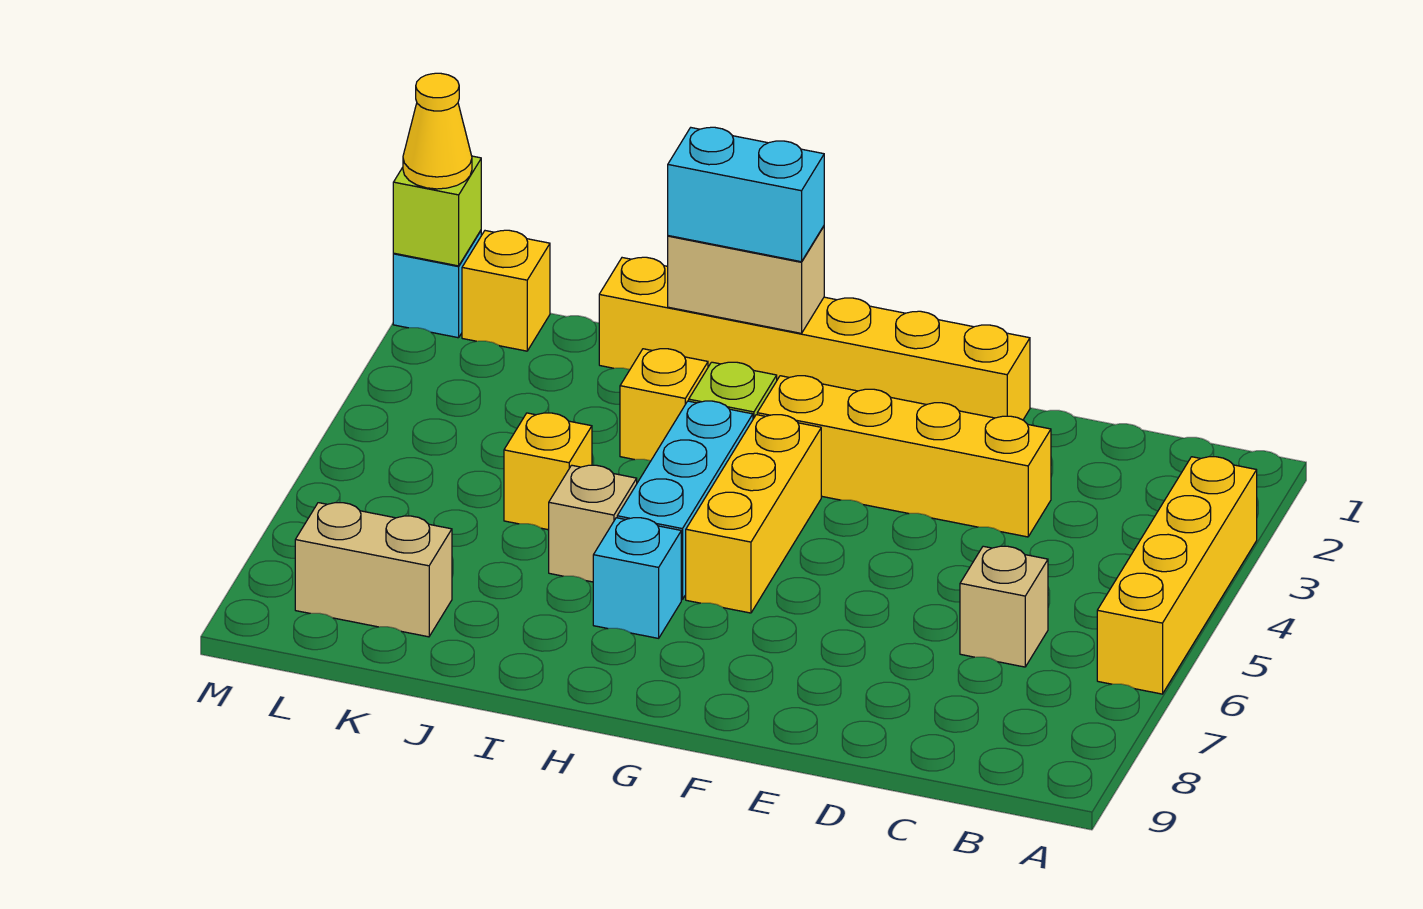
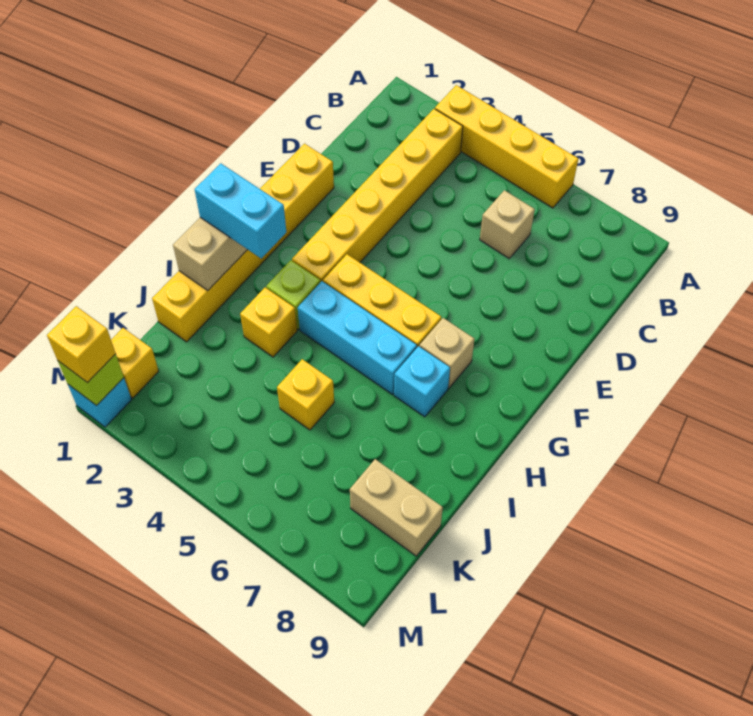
yellow 1x4 brick [757,376,1051,537] -> yellow 1x6 brick [292,109,463,282]
cyan 1x2 brick [668,127,824,262] -> cyan 1x2 brick turned to [195,163,286,258]
tan 1x1 brick [549,465,637,582] -> tan 1x1 brick moved to [420,318,474,388]
tan 1x2 brick [295,503,452,637] -> tan 1x2 brick turned to [350,459,443,556]
yellow 1x1 cone [403,73,472,189] -> yellow 1x1 brick [47,306,116,383]

